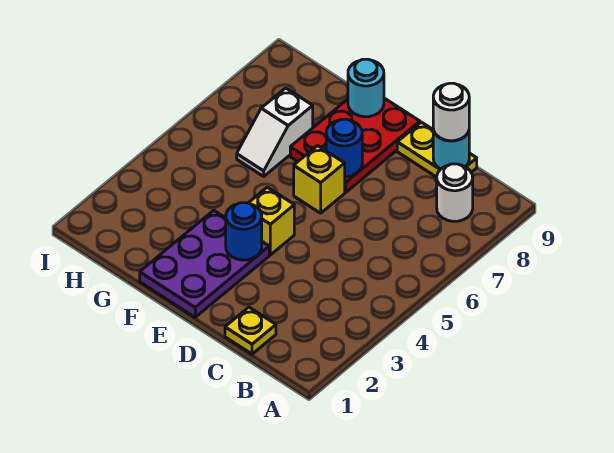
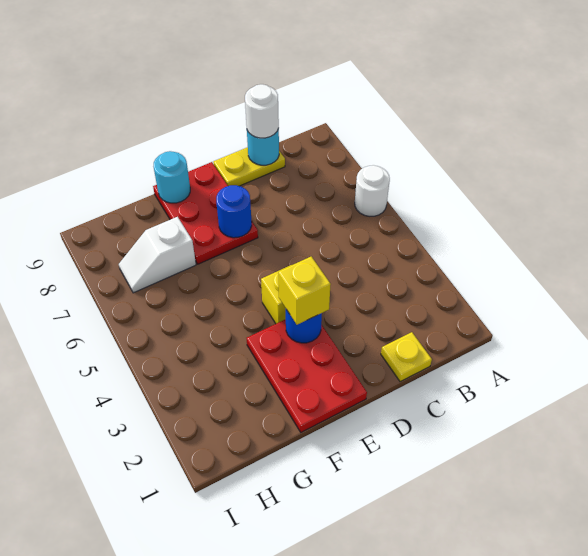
white 1x1 round brick [437,164,473,221] -> white 1x1 round brick moved to [355,165,390,216]
purple 2x3 plate [140,210,269,317] -> red 2x3 plate [247,319,367,432]
yellow 1x1 brick [294,146,345,213] -> yellow 1x1 brick moved to [278,257,331,325]
white 1x2 slope [237,88,313,176] -> white 1x2 slope turned to [119,217,196,293]

